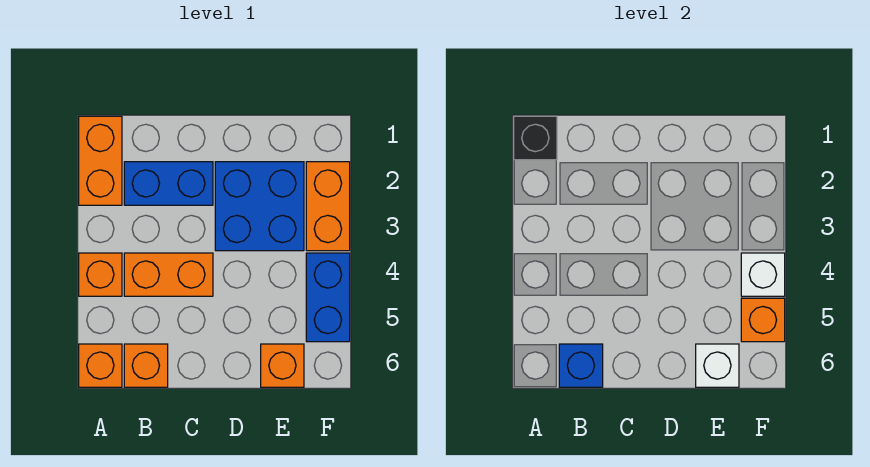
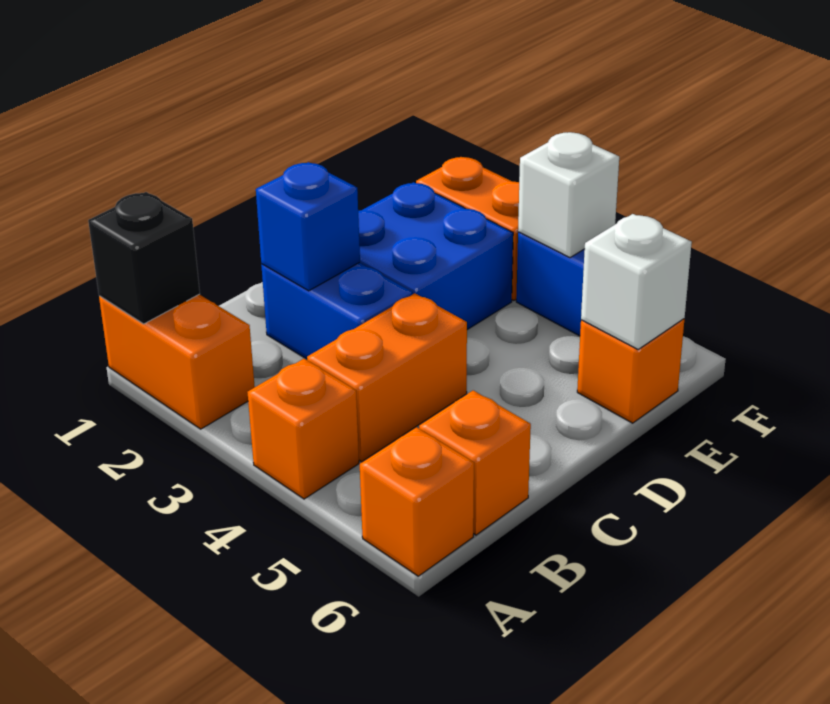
blue 1x2 brick [124,162,213,205] -> blue 1x2 brick turned to [261,263,412,359]
blue 1x1 brick [559,344,603,387] -> blue 1x1 brick moved to [256,162,360,291]
orange 1x1 brick [741,298,785,342] -> none

